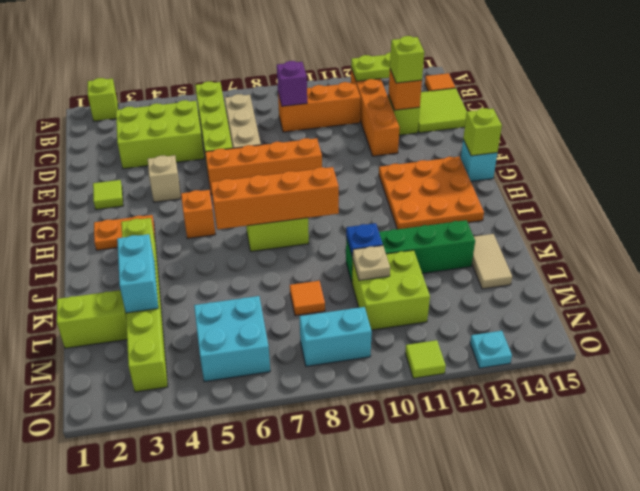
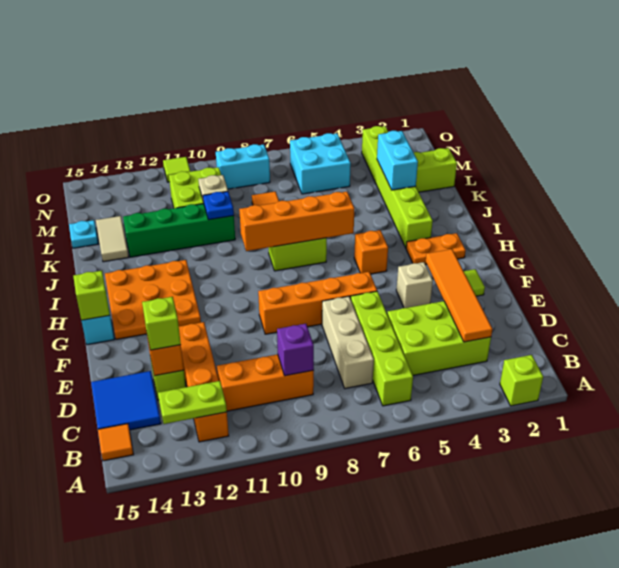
none -> orange 1x4 tile [426,249,492,342]
lime 2x2 tile [418,88,467,133] -> blue 2x2 tile [91,371,161,430]
cyan 1x1 plate [470,331,512,368] -> cyan 1x1 plate moved to [69,220,98,248]

